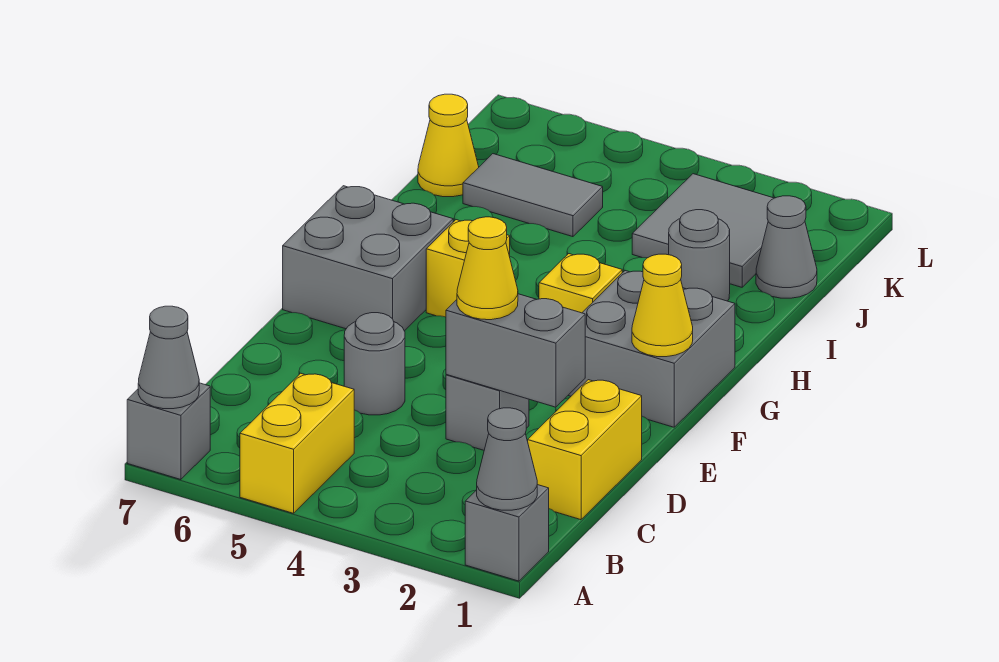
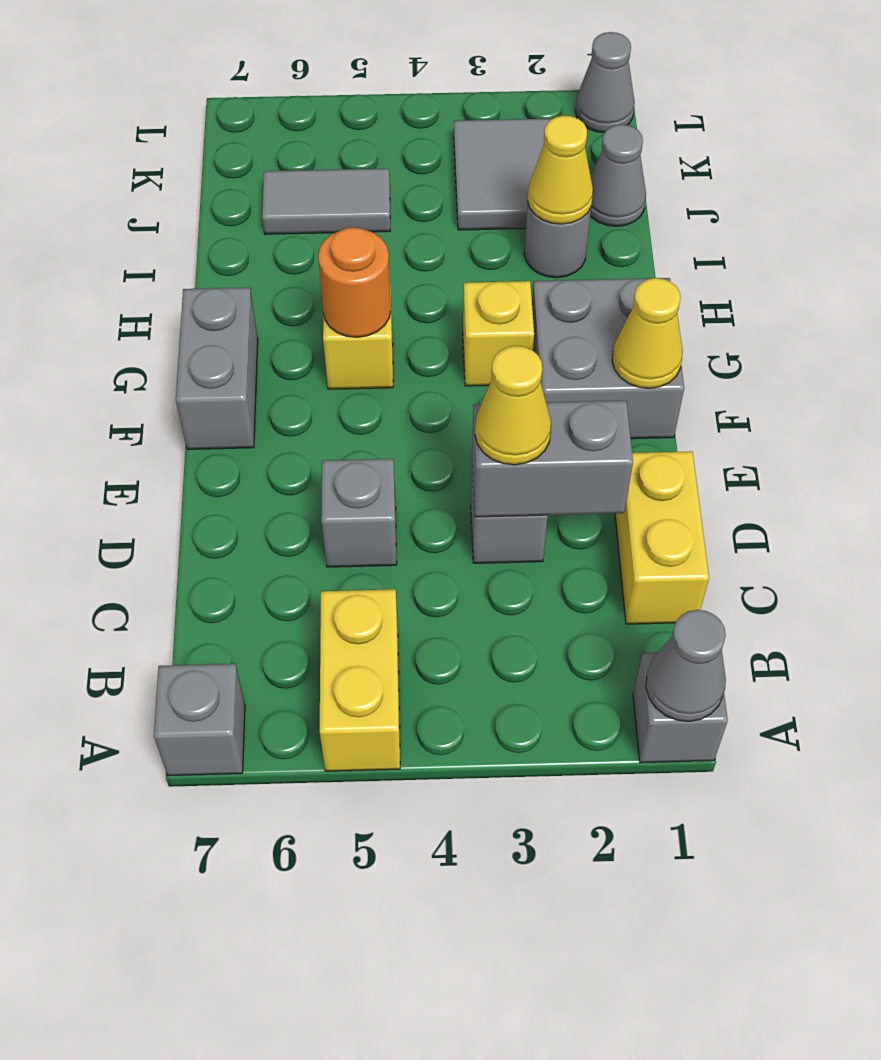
grey 1x1 cone [138,306,199,409] -> grey 1x1 cone moved to [575,32,635,133]
grey 1x1 round brick [344,313,405,415] -> grey 1x1 brick [321,459,397,567]
grey 2x2 brick [283,186,453,331] -> grey 1x2 brick [176,287,258,449]
none -> orange 1x1 round brick [318,227,391,337]
yellow 1x1 cone [418,94,479,197] -> yellow 1x1 cone moved to [528,116,593,224]

